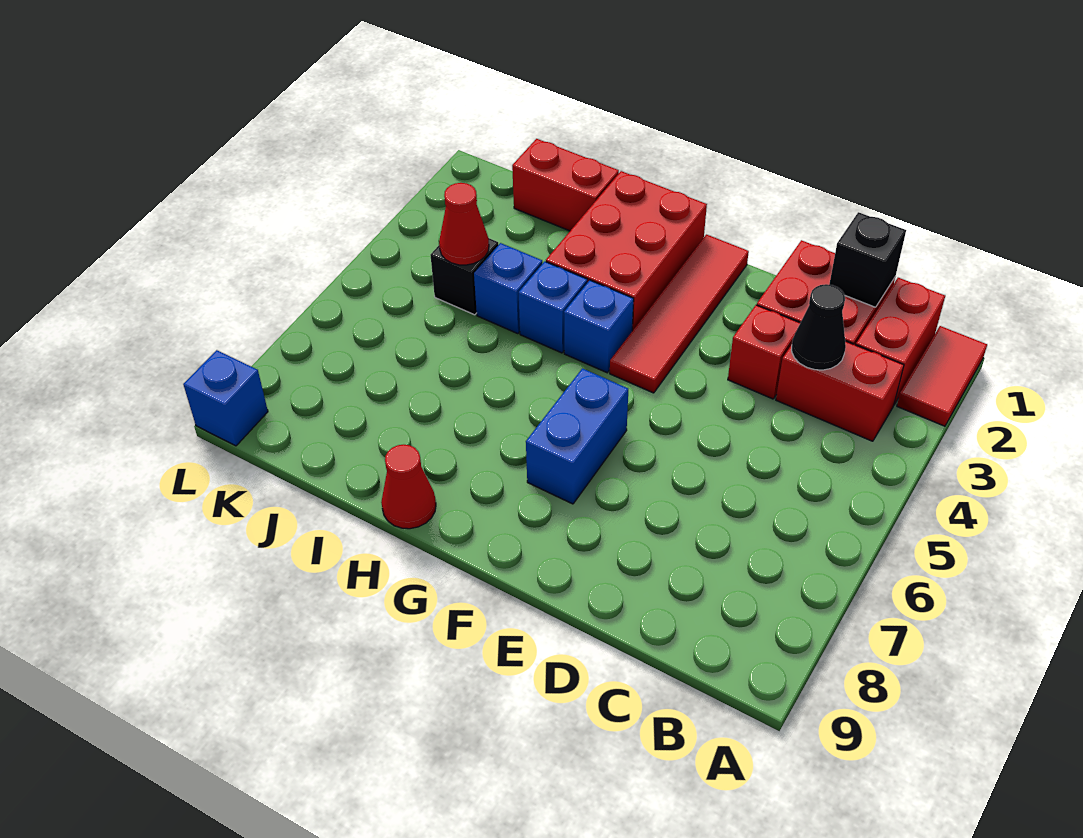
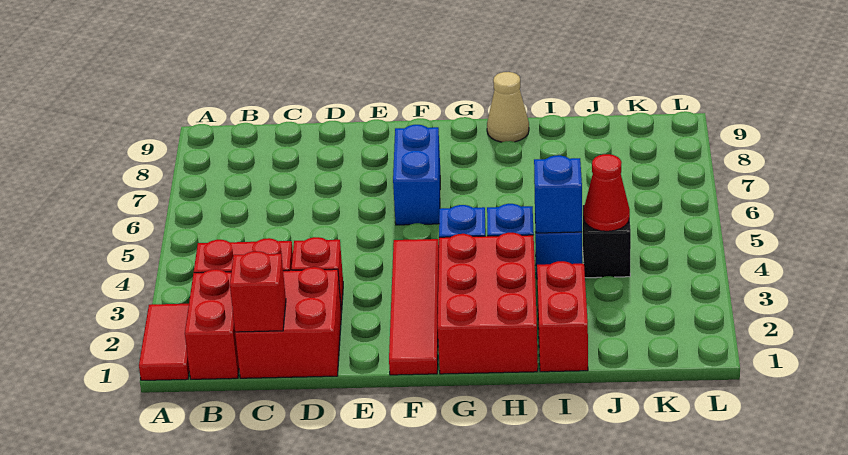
black 1x1 brick [829,212,906,307] -> red 1x1 brick [230,251,286,332]
black 1x1 cone [792,284,846,370] -> none
red 1x1 cone [381,445,436,529] -> tan 1x1 cone [487,72,529,142]
red 1x2 brick [512,139,619,231] -> red 1x2 brick turned to [537,261,588,372]
blue 1x1 brick [183,350,268,446] -> blue 1x1 brick moved to [534,155,582,233]

